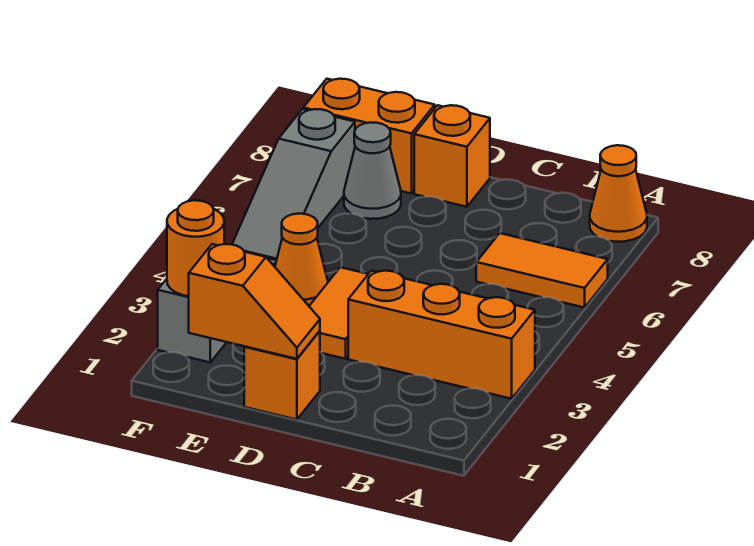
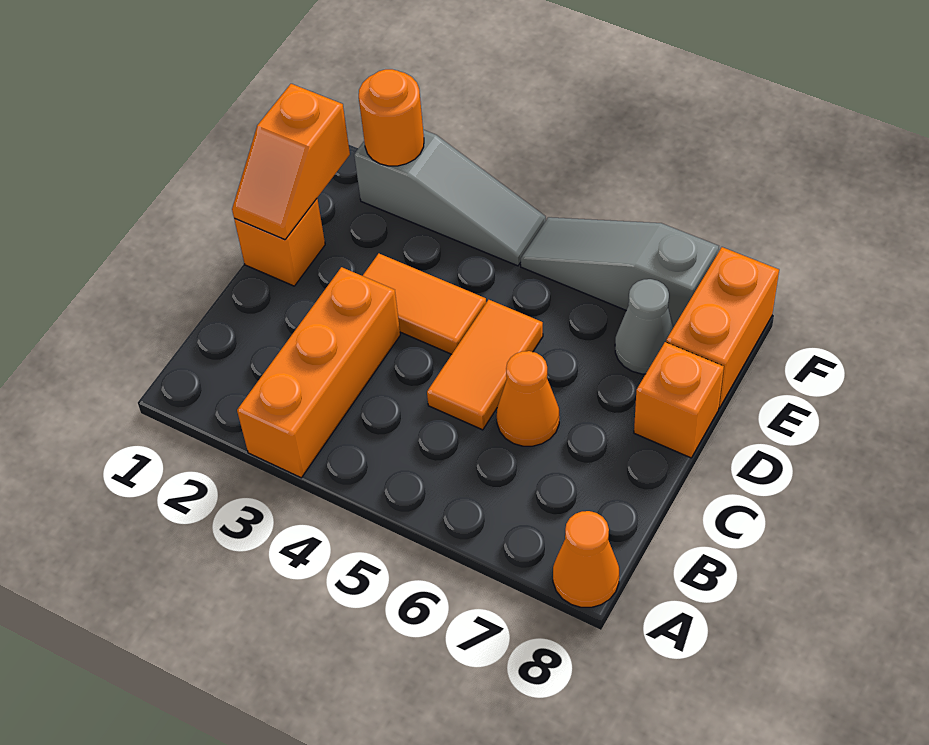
orange 1x2 tile [476,233,608,308] -> orange 1x2 tile moved to [427,300,543,430]
orange 1x1 cone [275,214,328,306] -> orange 1x1 cone moved to [497,351,559,446]

